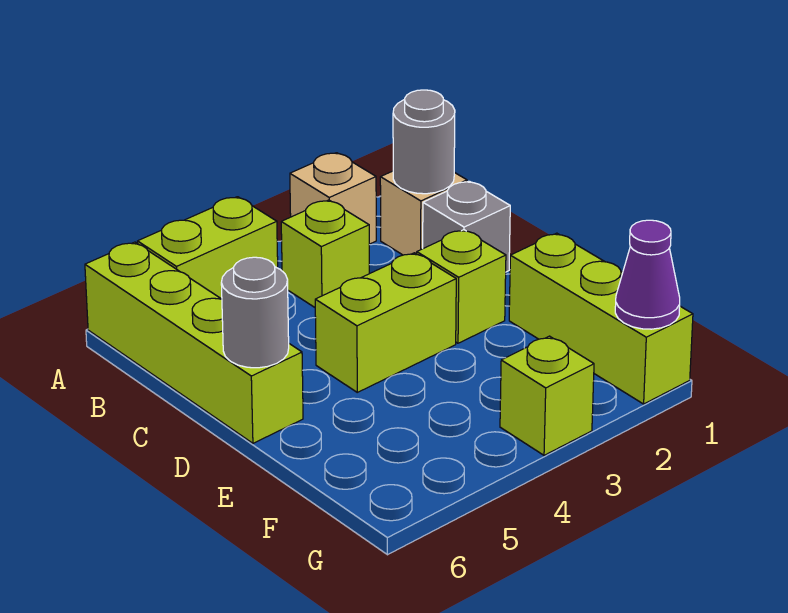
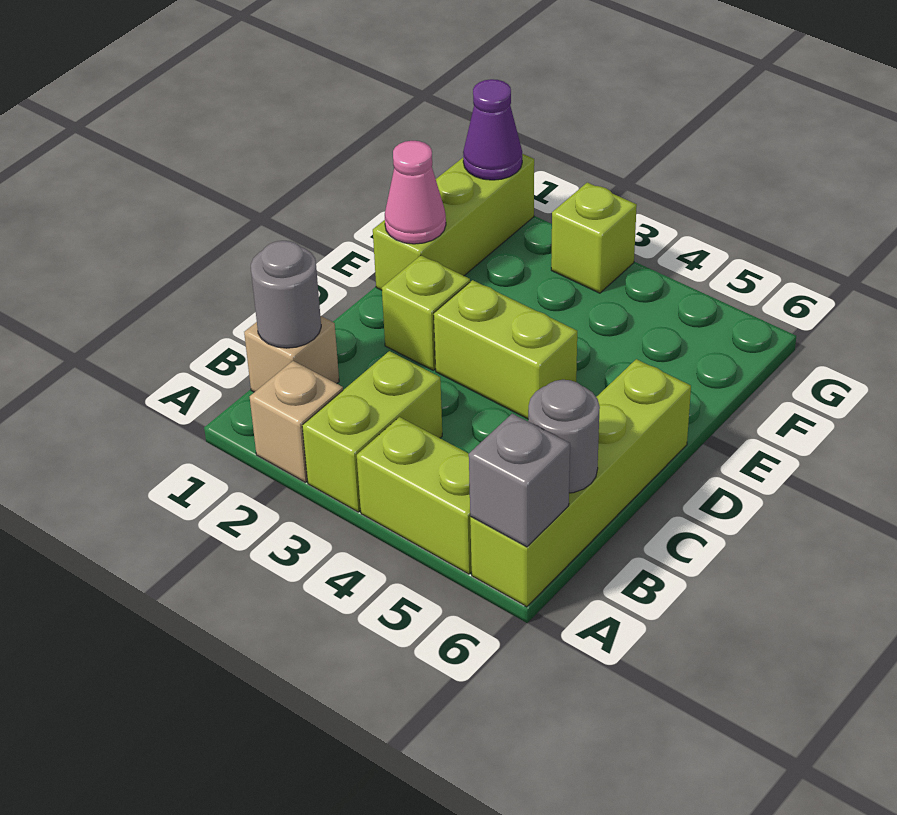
lime 1x1 brick [281,200,369,307] -> lime 1x2 brick [302,351,442,512]
grey 1x1 brick [423,181,510,272] -> grey 1x1 brick moved to [469,414,570,547]
grey 1x1 round brick [221,257,289,368] -> grey 1x1 round brick moved to [528,380,600,493]
none -> pink 1x1 cone [385,141,446,244]

